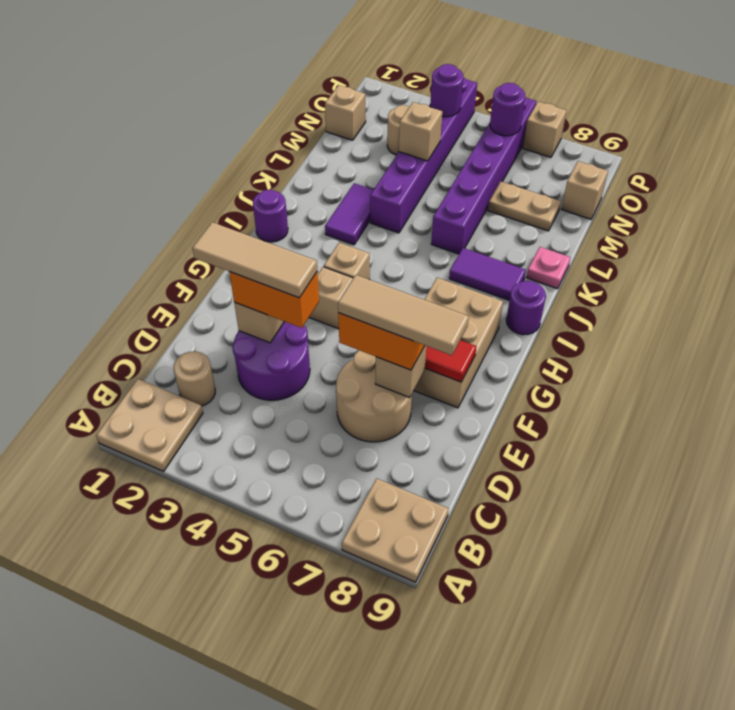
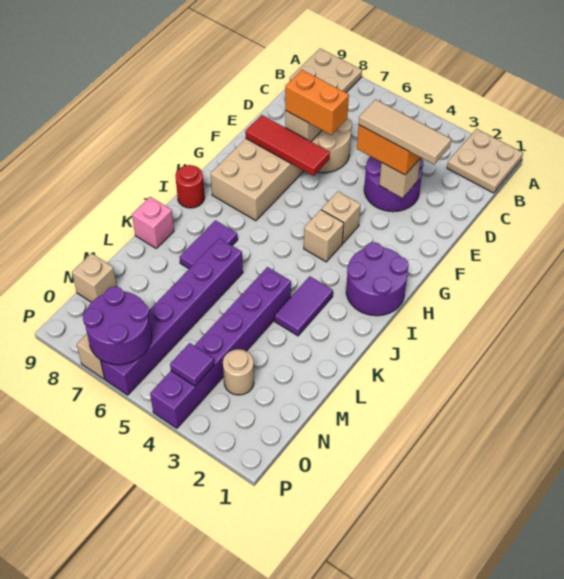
tan 1x1 round brick [173,351,215,406] -> none
tan 1x3 tile [338,275,469,355] -> none
purple 1x1 round brick [253,190,288,242] -> purple 2x2 round brick [346,242,409,316]
purple 1x1 round brick [506,281,546,335] -> red 1x1 round brick [175,165,205,208]
purple 1x2 tile [449,248,526,300] -> purple 1x2 tile turned to [180,220,238,269]
pink 1x1 plate [527,247,571,289] -> pink 1x1 brick [132,197,174,248]
tan 1x1 brick [399,102,442,161] -> none
tan 1x2 plate [488,181,561,231] -> none
tan 1x1 brick [325,85,366,140] -> none
purple 1x1 round brick [430,64,463,117] -> purple 1x1 tile [170,343,214,386]
purple 1x1 round brick [490,83,525,136] -> purple 2x2 round brick [83,286,152,365]

